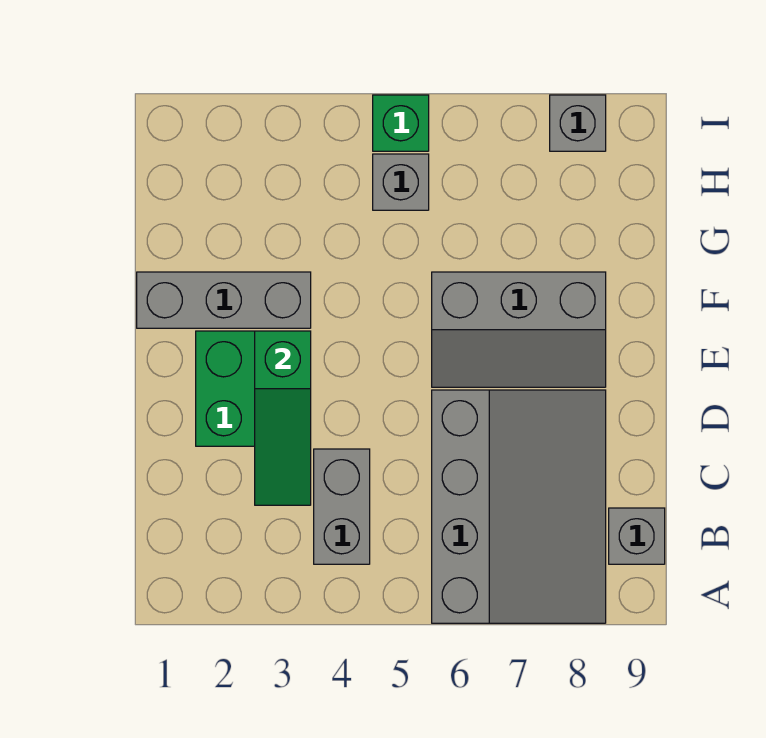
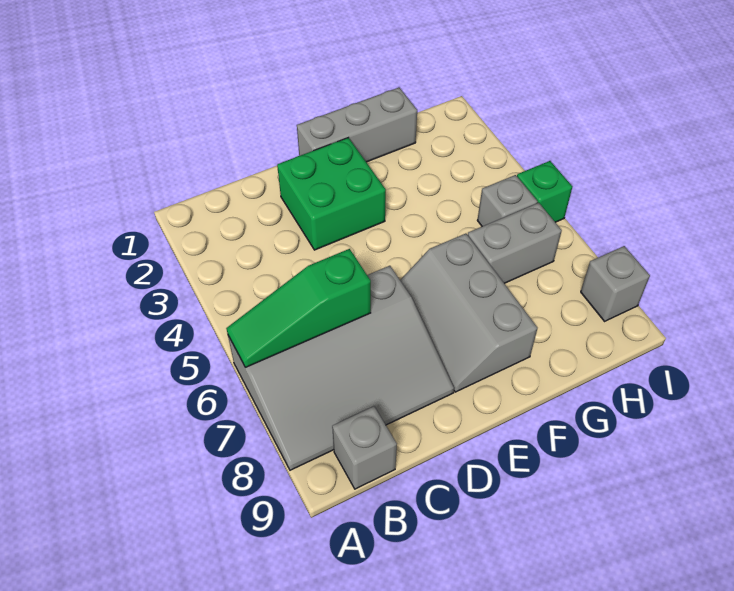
grey 1x2 brick [314,449,370,564] -> grey 1x2 brick moved to [468,203,562,283]
green 1x3 slope [255,331,311,505] -> green 1x3 slope moved to [226,249,371,367]
grey 1x3 brick [137,272,311,328] -> grey 1x3 brick turned to [297,88,417,162]

